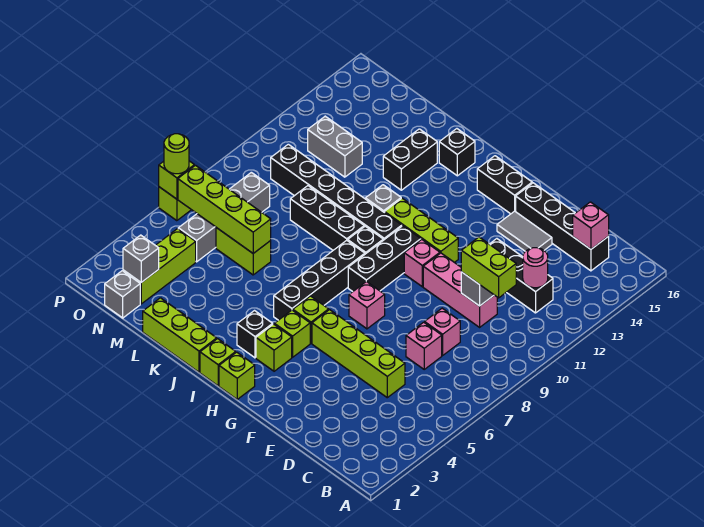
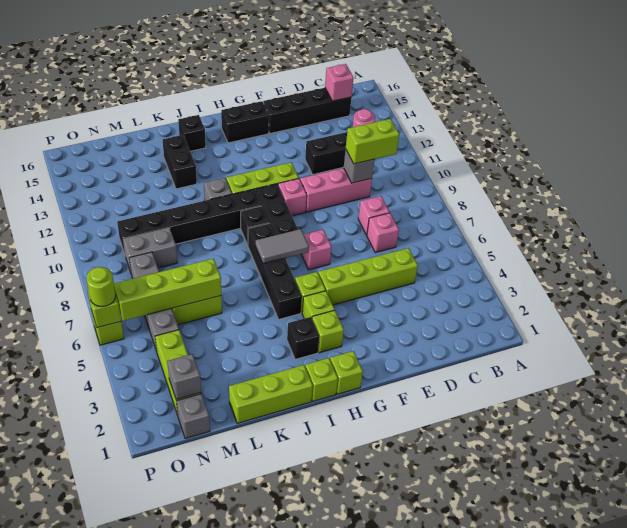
grey 1x2 tile [497,211,552,251] -> grey 1x2 tile moved to [256,229,309,264]
black 1x3 brick [290,186,364,250] -> none
grey 1x2 brick [308,116,362,177] -> grey 1x2 brick moved to [123,228,177,272]

